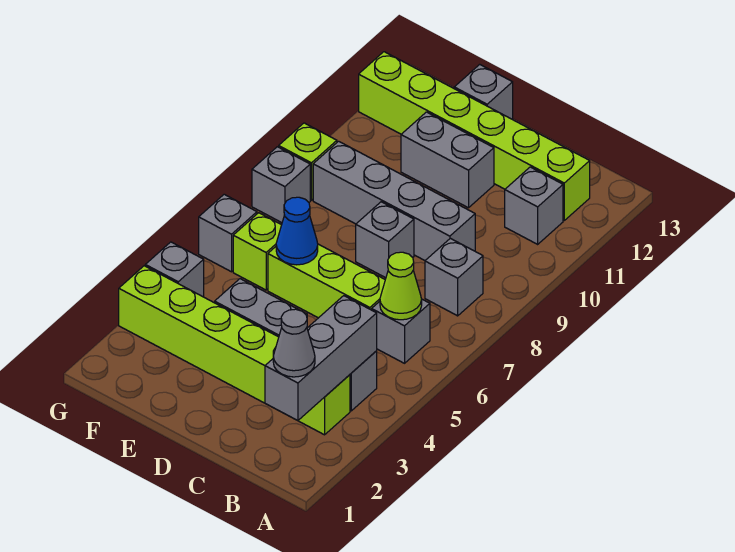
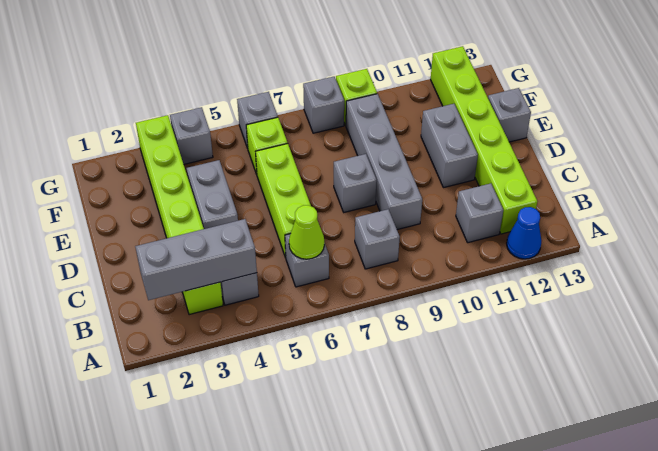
grey 1x1 cone [273,309,315,377] -> none
blue 1x1 cone [276,197,318,265] -> blue 1x1 cone moved to [507,207,541,259]

